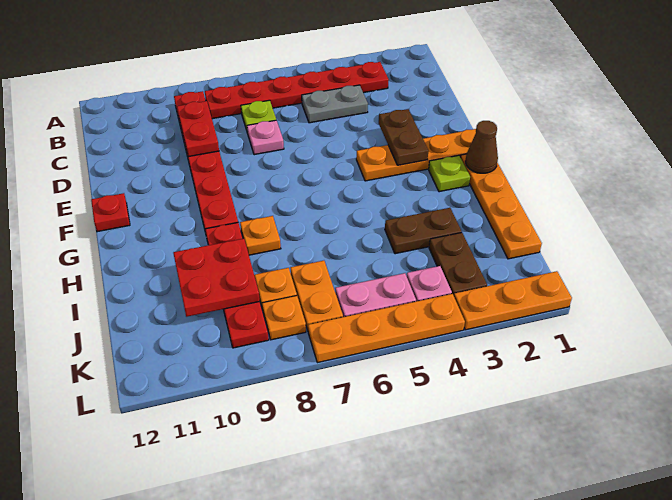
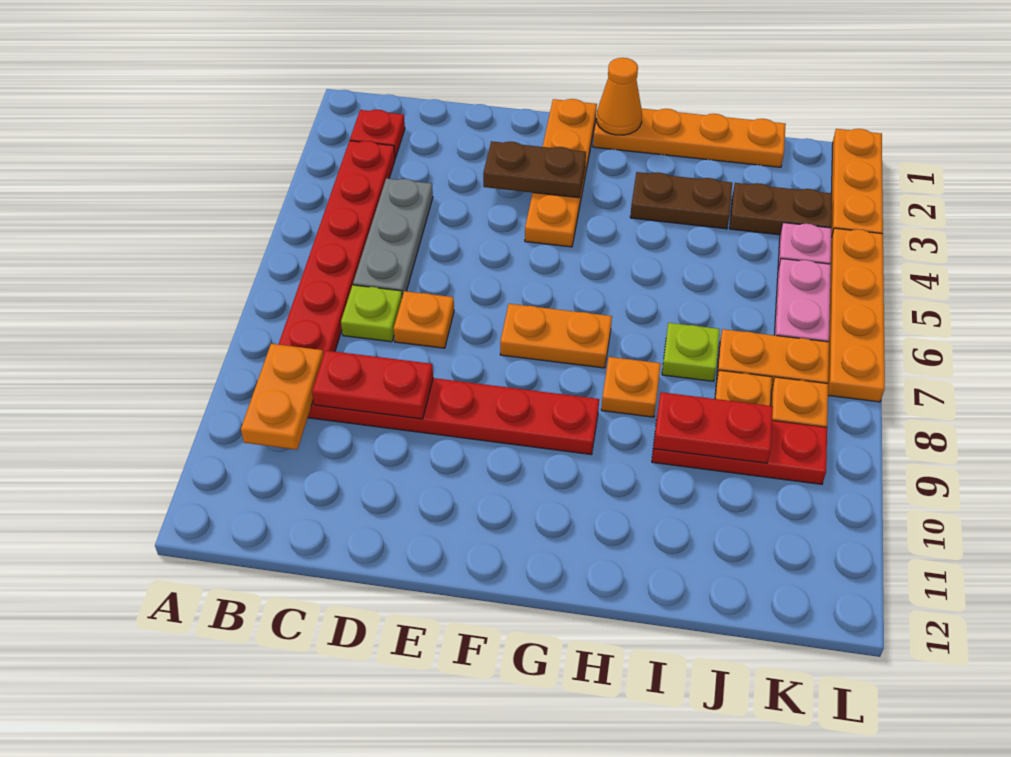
none -> orange 1x2 plate [241,344,323,450]
grey 1x2 plate [302,85,368,123] -> grey 1x3 plate [353,178,433,297]
pink 1x1 plate [247,120,284,155] -> orange 1x1 plate [394,291,454,348]
none -> orange 1x2 plate [500,304,612,368]
red 1x1 plate [91,193,130,232] -> red 1x1 plate moved to [350,110,405,158]
brown 1x1 cone [465,121,498,173] -> orange 1x1 cone [597,58,642,135]
lime 1x1 plate [429,155,470,192] -> lime 1x1 plate moved to [662,323,720,381]
red 1x4 plate [205,223,269,348] -> red 1x3 plate [652,420,827,484]
brown 1x2 plate [385,208,462,254] -> brown 1x2 plate turned to [630,172,732,229]
red 2x2 plate [173,239,260,317] -> red 1x2 plate [653,392,773,463]

